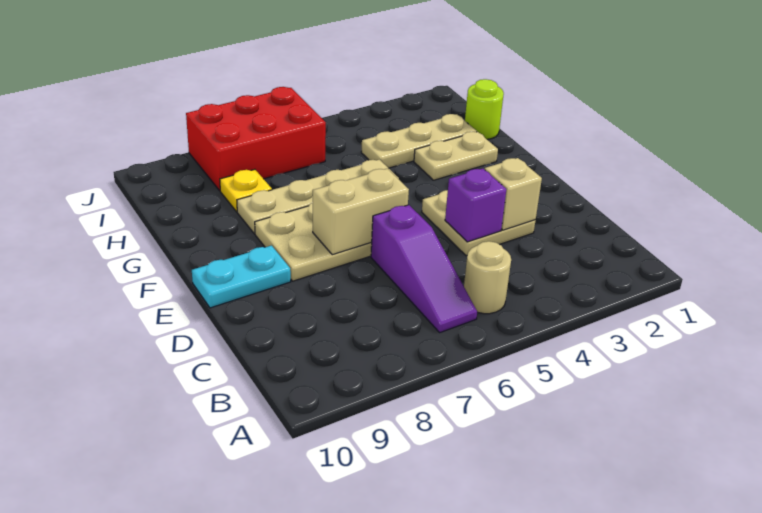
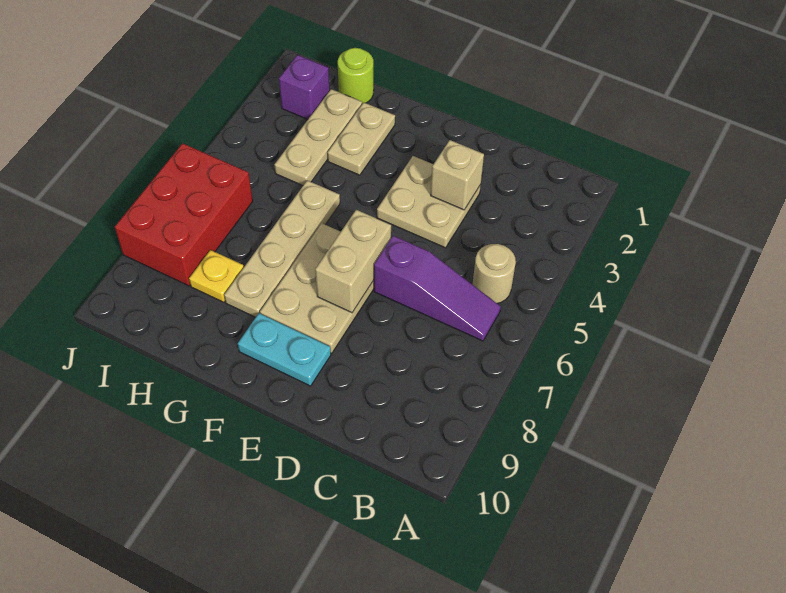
purple 1x1 brick [445,168,507,242] -> purple 1x1 brick moved to [279,55,330,119]
cyan 1x2 plate [192,246,291,308] -> cyan 1x2 plate turned to [238,313,331,386]

